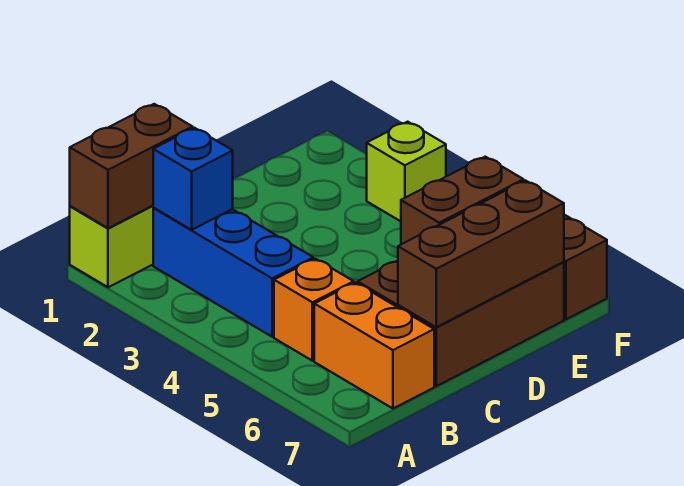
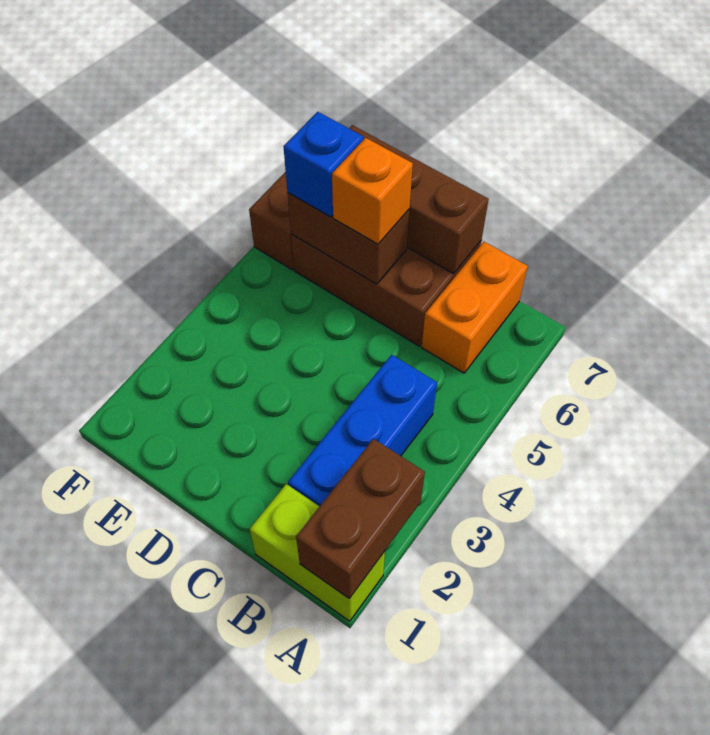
brown 1x2 brick [70,104,193,228] -> brown 1x2 brick turned to [296,439,425,599]
blue 1x1 brick [153,128,233,230] -> blue 1x1 brick moved to [283,112,363,217]
orange 1x1 brick [274,259,354,361] -> orange 1x1 brick moved to [332,138,413,244]
lime 1x1 brick [367,122,446,221] -> none

